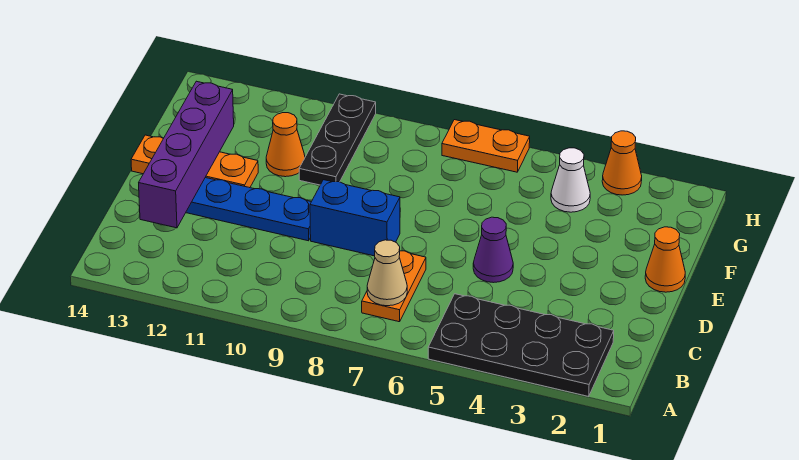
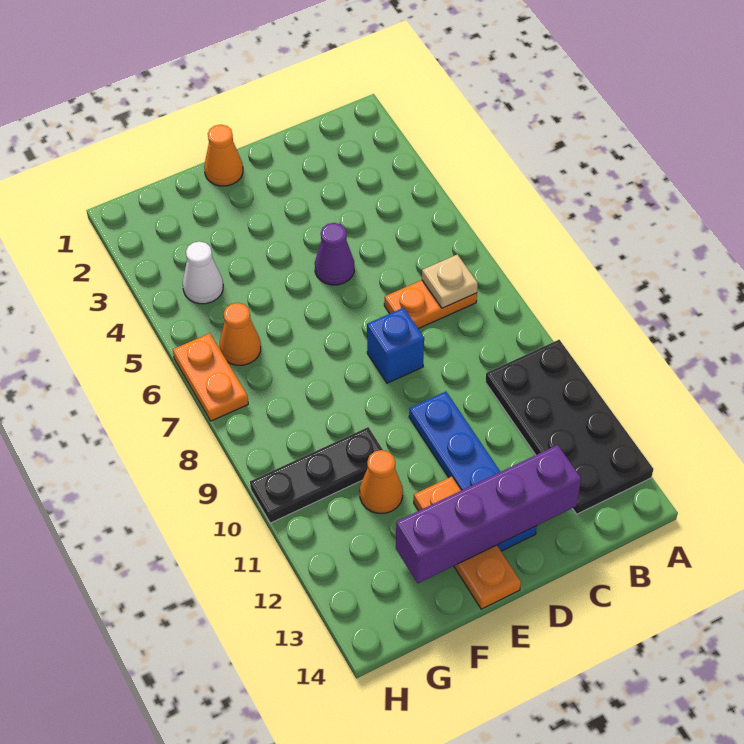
black 2x4 plate [428,294,614,396] -> black 2x4 plate moved to [485,340,653,514]
tan 1x1 cone [367,240,407,306] -> tan 1x1 plate [422,254,478,308]
blue 1x2 brick [310,180,400,256] -> blue 1x1 brick [367,308,424,383]
orange 1x1 cone [602,131,642,195] -> orange 1x1 cone moved to [220,303,261,365]

